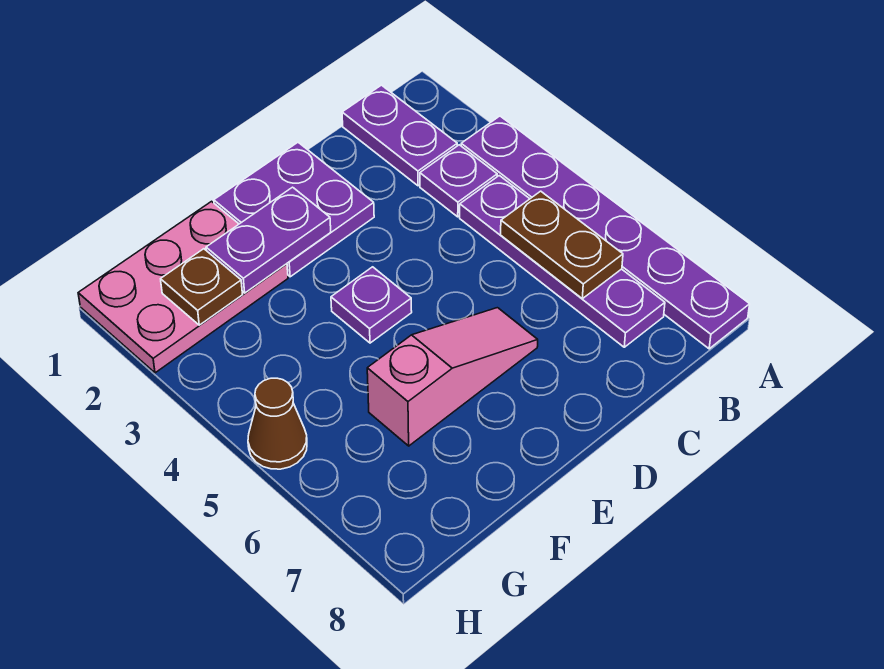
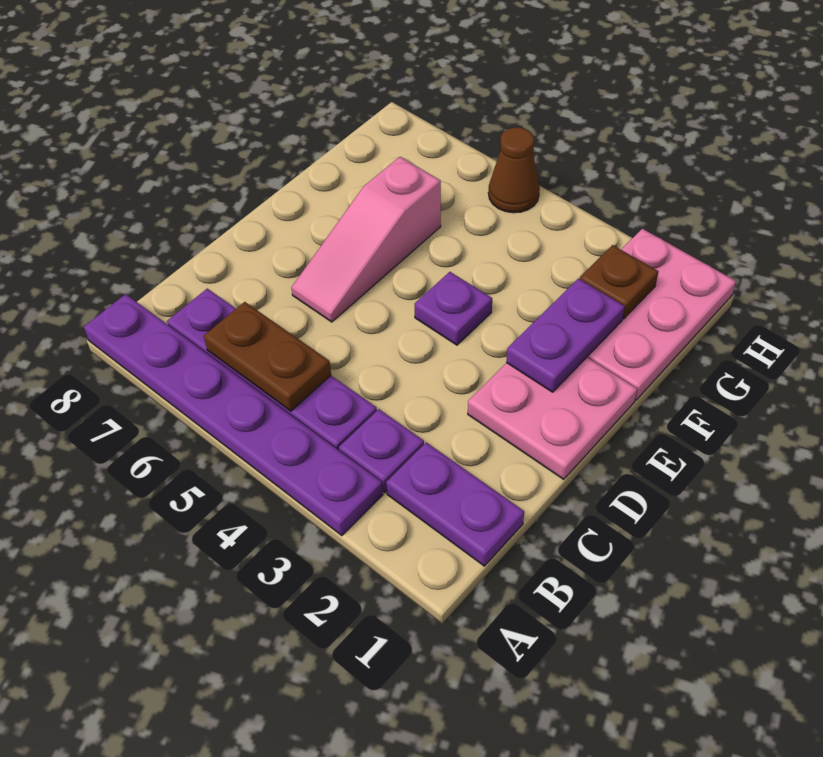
purple 2x2 plate [214,143,374,277] -> pink 2x2 plate [468,357,637,479]

